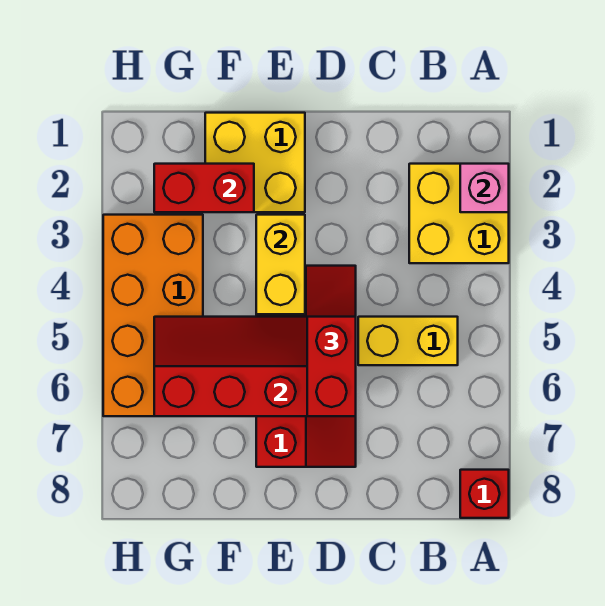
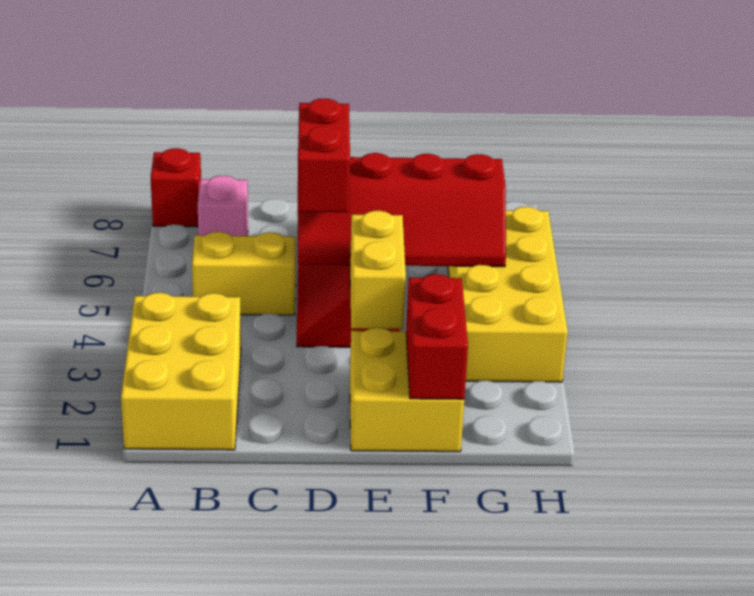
yellow 2x2 brick [409,164,509,263] -> yellow 2x3 brick [121,293,241,450]
pink 1x1 brick [460,164,509,212] -> pink 1x1 brick moved to [198,176,248,236]
red 1x2 brick [154,164,254,212] -> red 1x2 brick turned to [406,274,468,399]
orange 2x4 brick [103,215,203,416] -> yellow 2x4 brick [448,207,568,382]

